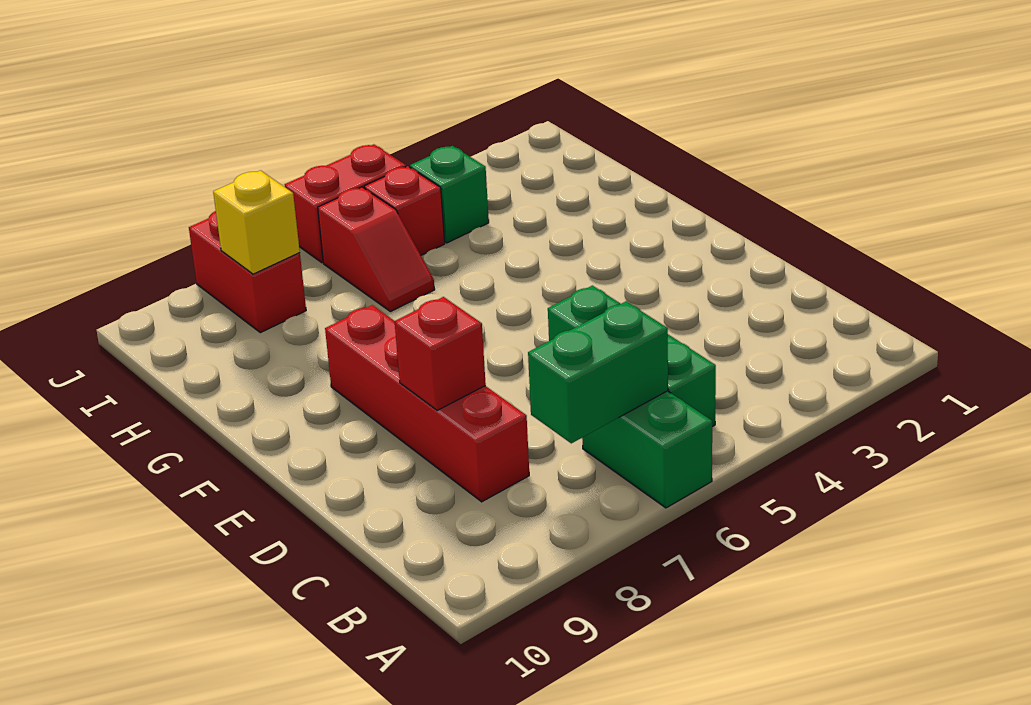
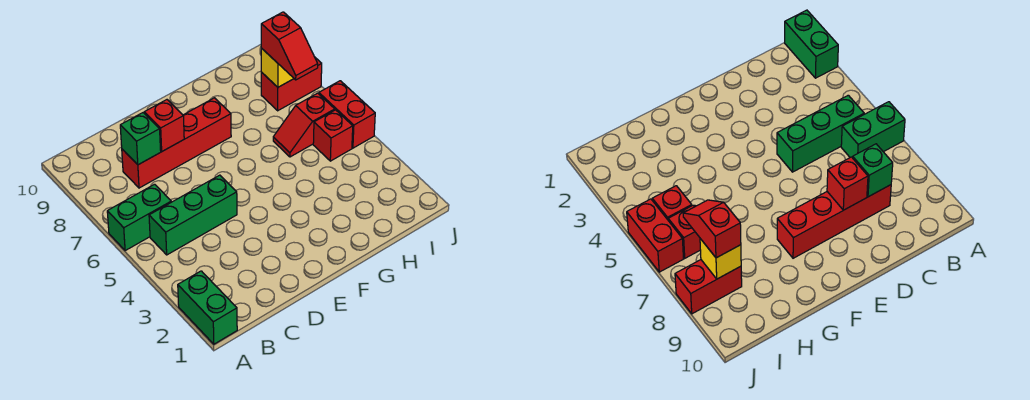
green 1x2 brick [528,302,668,443] -> green 1x2 brick moved to [178,271,237,344]
green 1x1 brick [410,146,489,243] -> green 1x1 brick moved to [120,113,161,165]
none -> red 1x2 slope [261,12,318,80]

